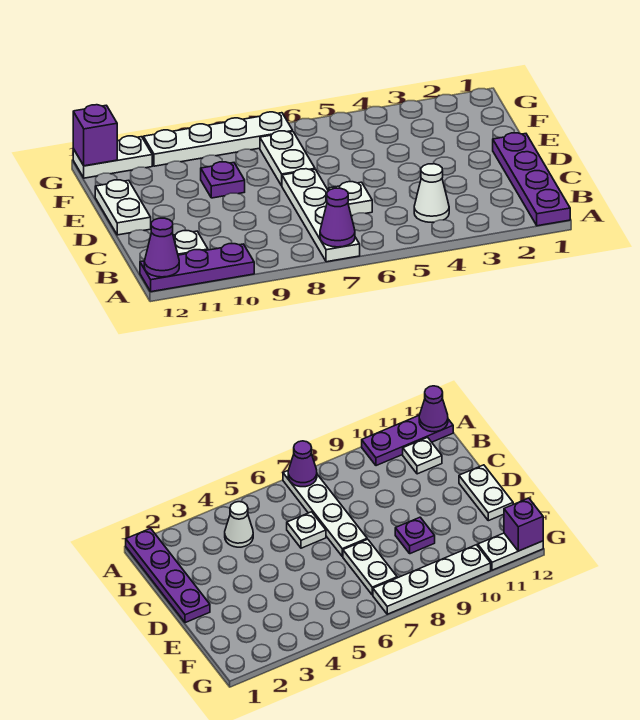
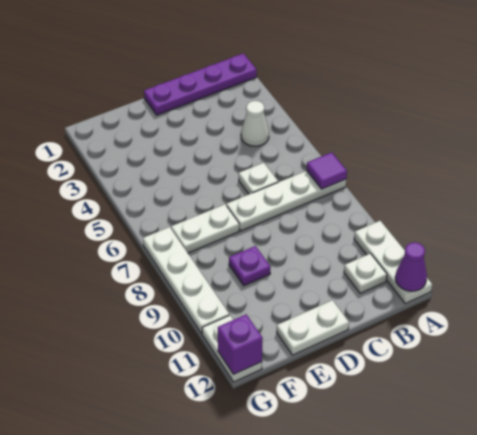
purple 1x1 cone [320,188,355,247] -> purple 1x1 tile [307,152,347,189]
purple 1x3 plate [140,244,254,292] -> white 1x3 plate [354,221,432,303]

